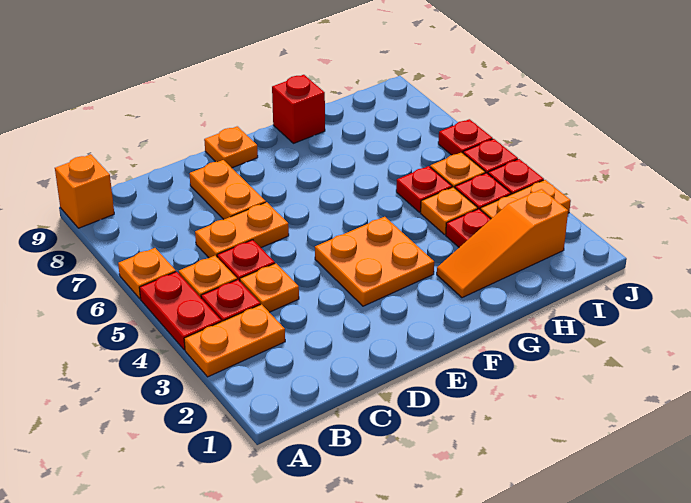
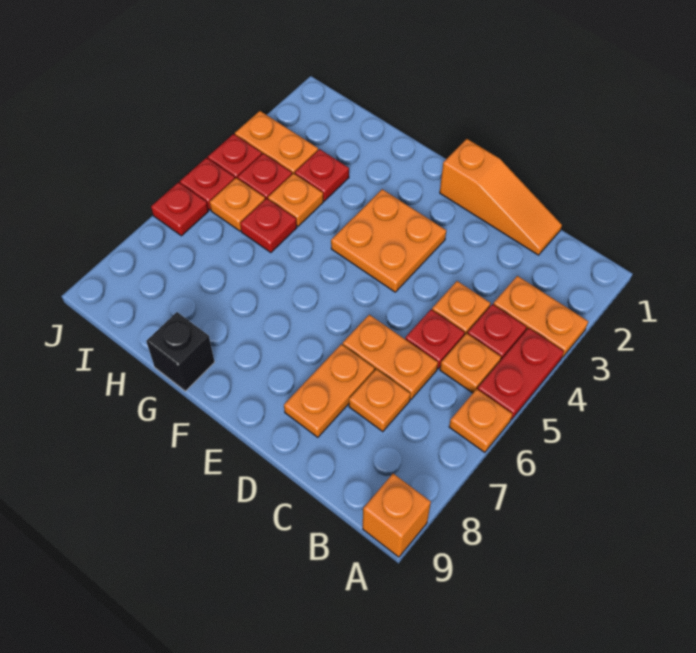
orange 1x1 plate [204,126,258,168] -> orange 1x1 plate moved to [349,369,410,432]
orange 1x3 slope [437,189,568,298] -> orange 1x3 slope moved to [440,139,562,255]
red 1x1 brick [272,75,325,143] -> black 1x1 brick [146,312,215,391]

